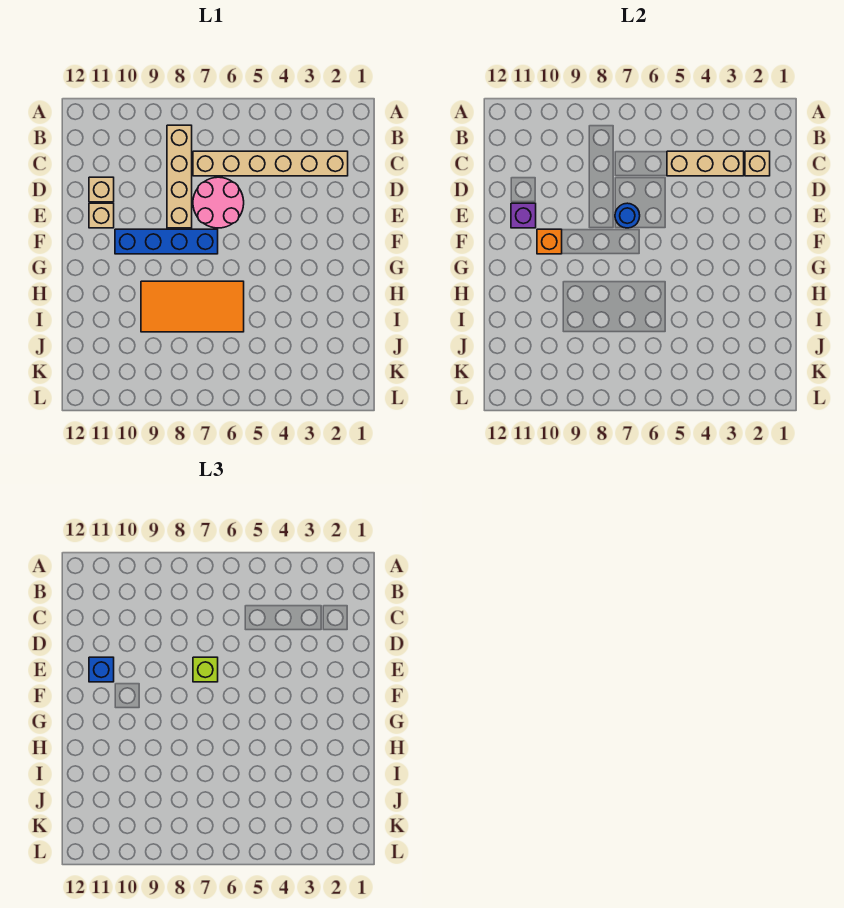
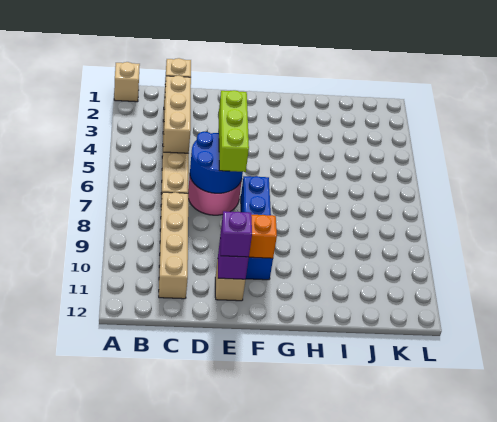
tan 1x4 brick [167,125,192,228] -> tan 1x4 brick turned to [159,192,188,299]
tan 1x1 brick [89,177,114,202] -> tan 1x1 brick moved to [114,62,140,102]
blue 1x1 round brick [615,203,640,228] -> blue 2x2 round brick [190,132,243,193]
lime 1x1 brick [193,657,218,682] -> lime 1x3 brick [218,90,249,172]
blue 1x1 brick [89,657,114,682] -> purple 1x1 brick [220,211,252,257]
orange 2x4 tile [141,281,244,332] -> none

